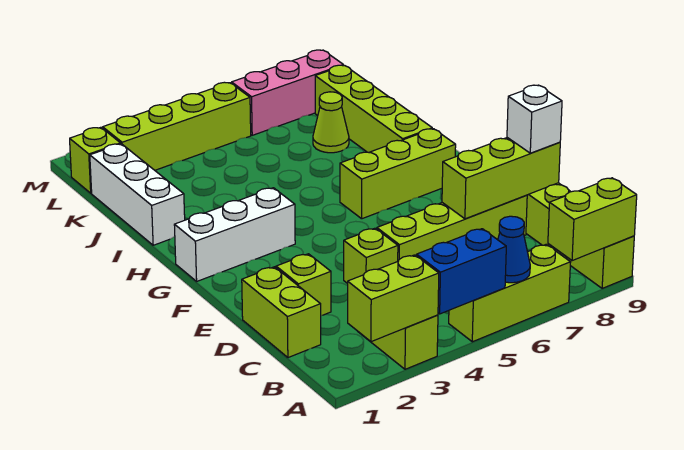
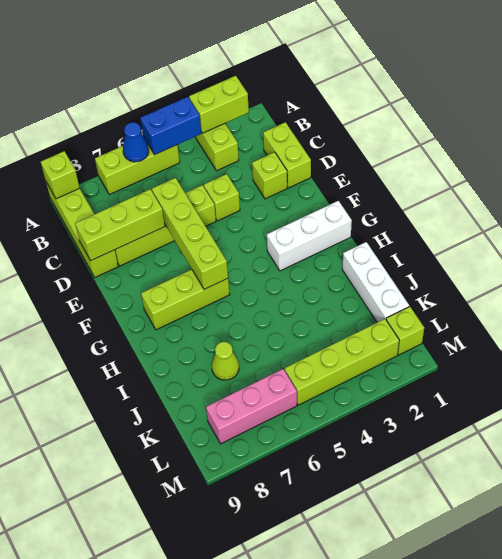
lime 1x2 brick [548,178,637,261] -> lime 1x1 brick [41,151,79,199]
white 1x1 brick [507,85,562,153] -> none
lime 1x4 brick [315,65,432,152] -> lime 1x4 brick moved to [152,178,228,289]

